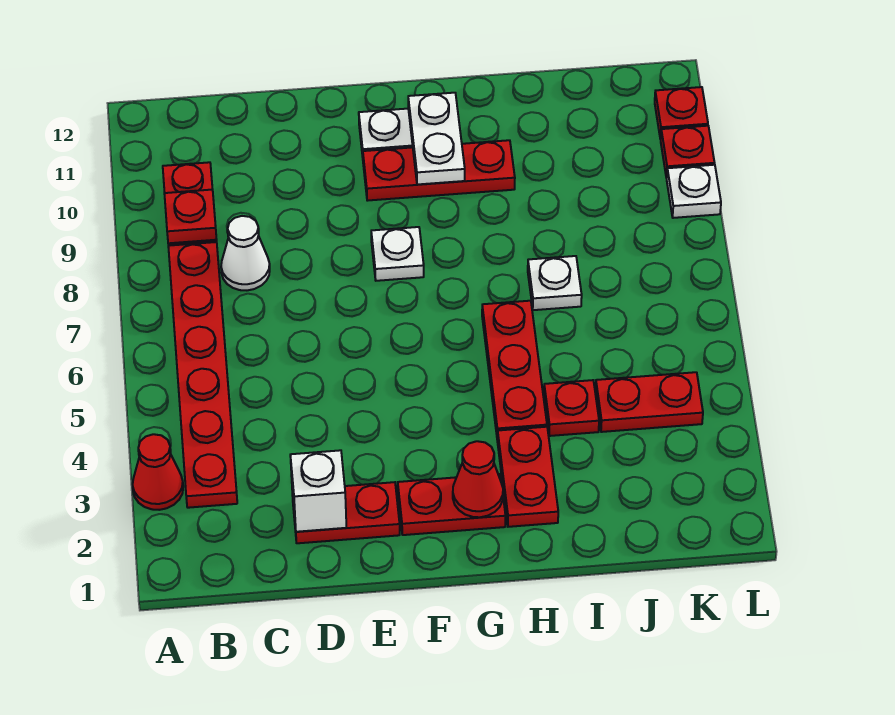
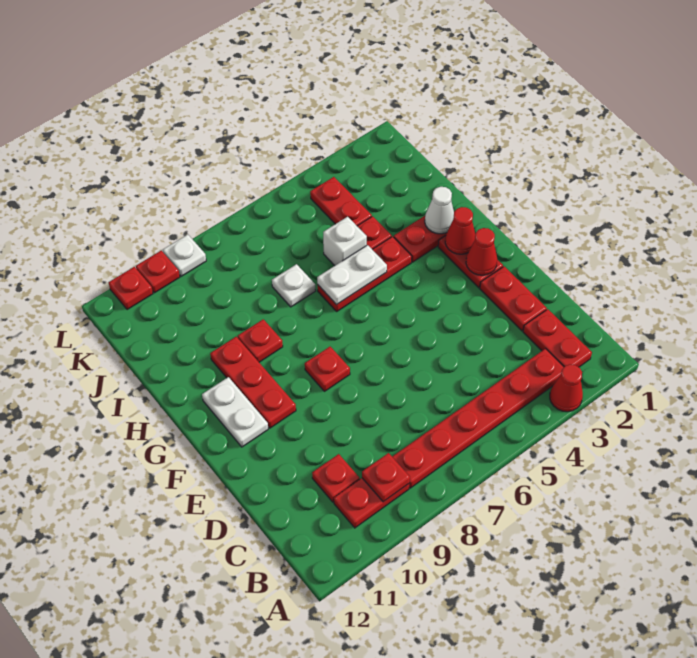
none -> red 1x2 plate [523,309,592,367]
white 1x1 cone [221,216,270,290] -> white 1x1 cone moved to [425,187,454,234]
none -> red 1x1 plate [312,454,360,502]
white 1x1 brick [290,450,346,532] -> white 1x1 brick moved to [323,217,367,266]
none -> red 1x1 cone [466,228,497,275]
white 1x1 plate [371,227,424,281] -> red 1x1 plate [305,347,350,391]
white 1x2 plate [408,93,465,184] -> white 1x2 plate moved to [317,245,387,305]
none -> red 1x1 plate [238,319,283,362]

